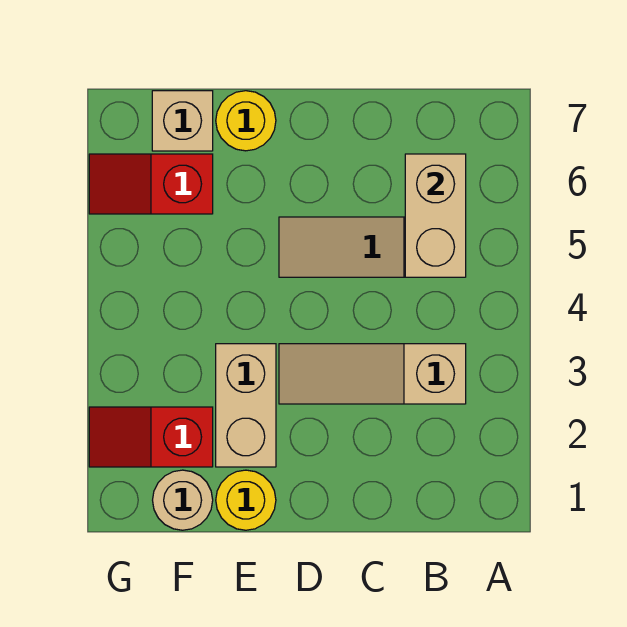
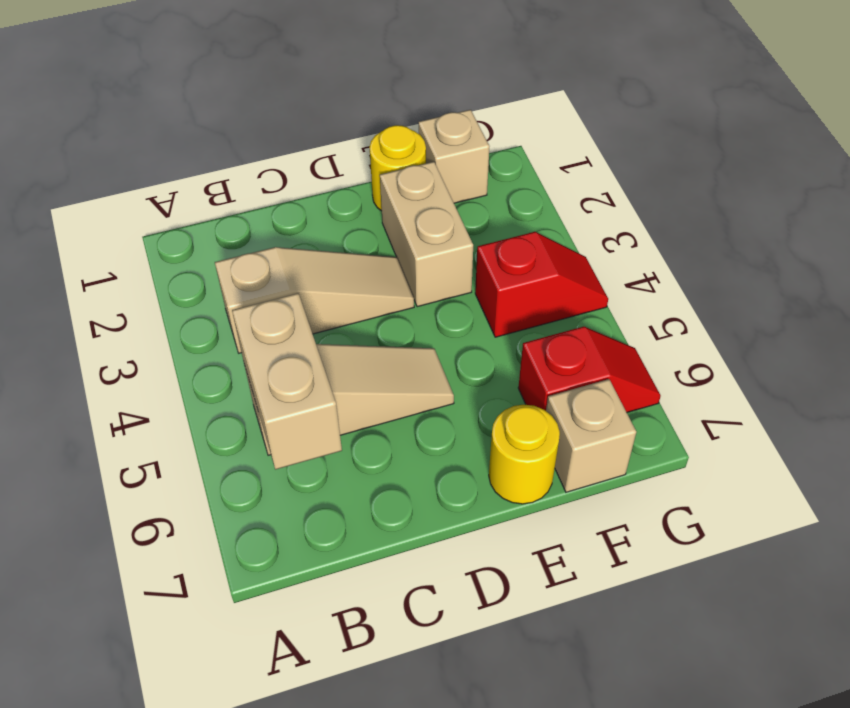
tan 1x1 round brick [153,470,213,530] -> tan 1x1 brick [418,110,490,203]
red 1x2 slope [89,407,213,467] -> red 1x2 slope moved to [475,232,608,337]

